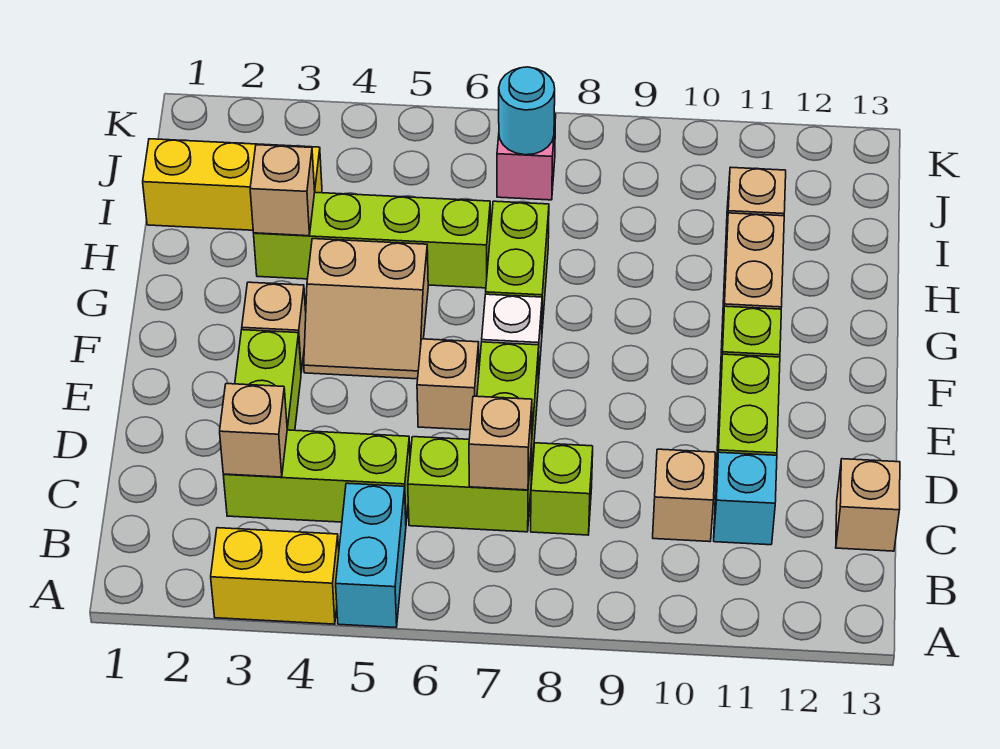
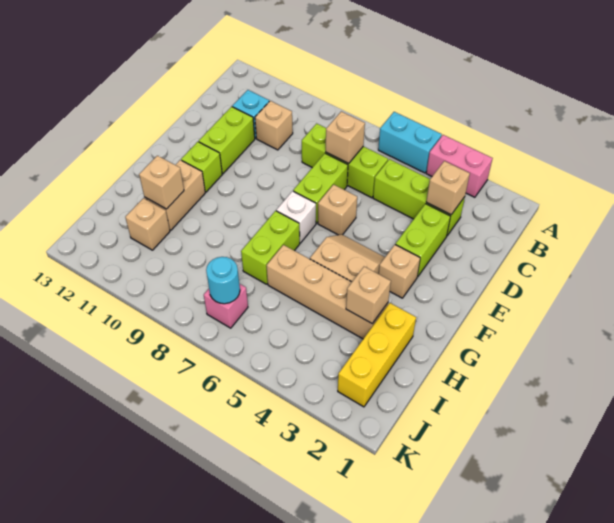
yellow 1x2 brick [211,528,339,624] -> pink 1x2 brick [426,135,493,197]
cyan 1x2 brick [336,483,406,627] -> cyan 1x2 brick turned to [378,112,442,173]
tan 1x1 brick [836,459,900,551] -> tan 1x1 brick moved to [139,156,184,209]
lime 1x4 brick [254,193,490,288] -> tan 1x4 brick [267,245,388,339]
yellow 1x3 brick [143,139,322,230] -> yellow 1x3 brick turned to [338,303,416,407]

